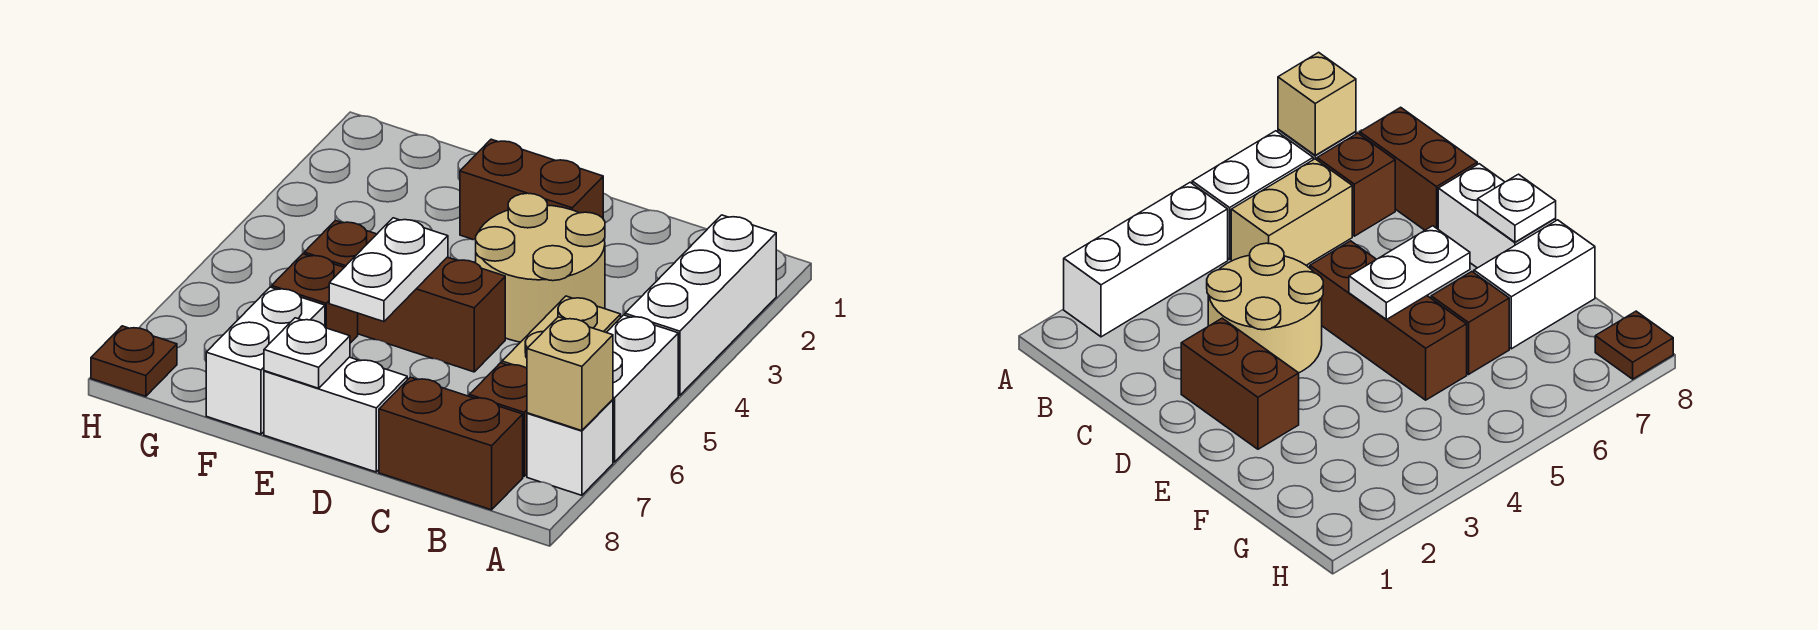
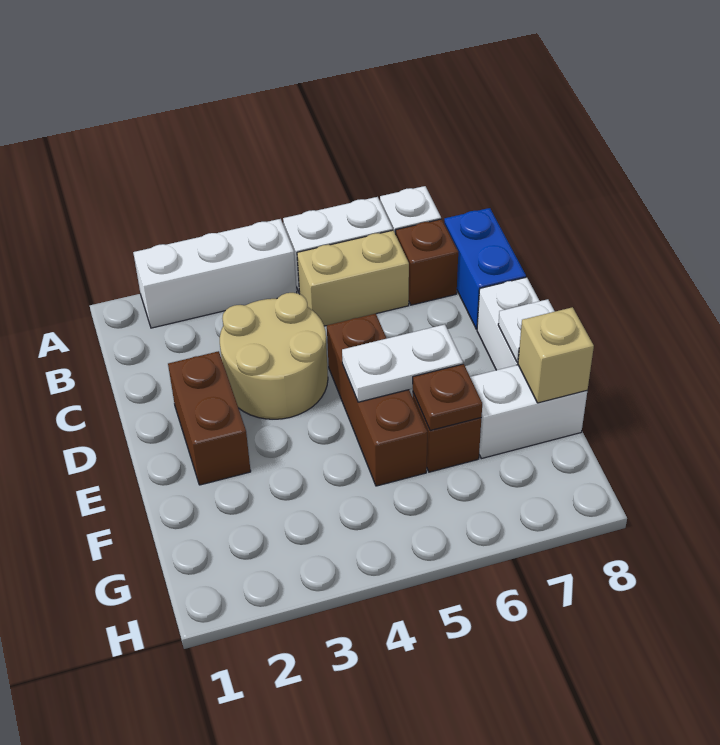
tan 1x1 brick [527,317,613,431] -> tan 1x1 brick moved to [518,307,594,403]
brown 1x2 brick [379,377,523,510] -> blue 1x2 brick [444,208,526,329]
brown 1x1 plate [91,326,177,396] -> brown 1x1 plate moved to [413,364,482,431]

